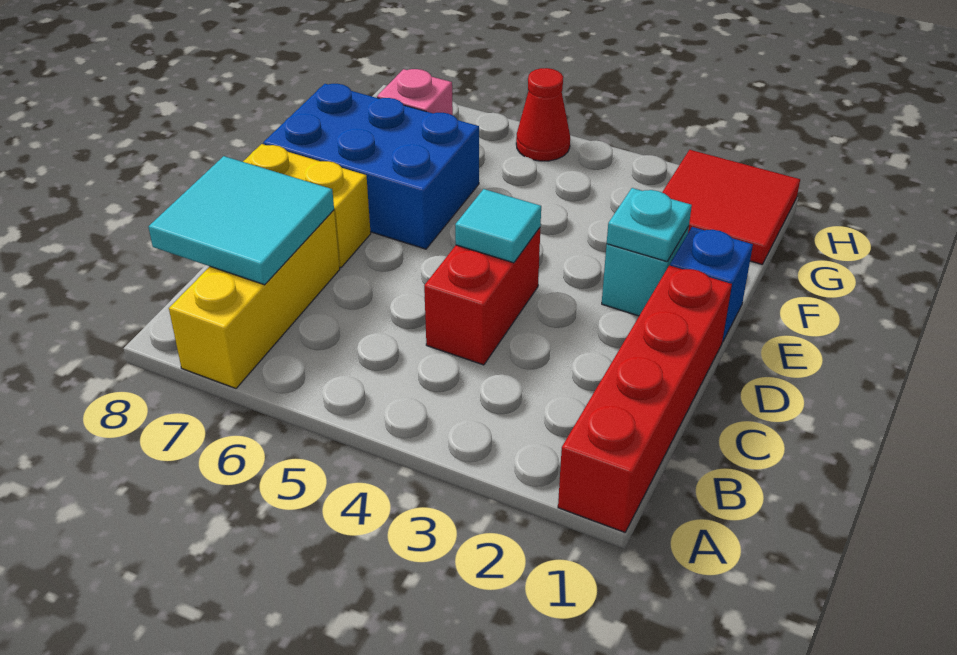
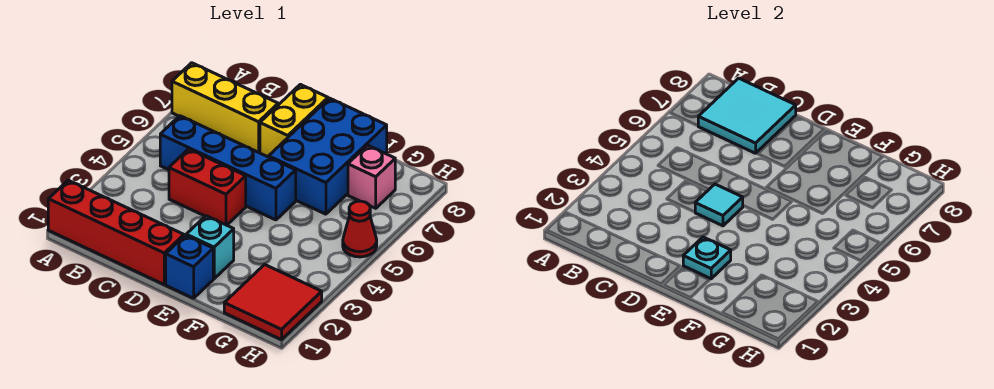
none -> blue 1x4 brick [160,116,296,220]

